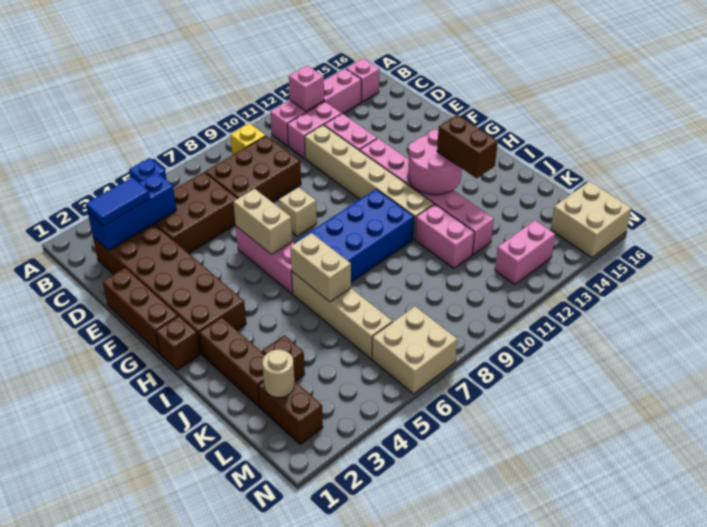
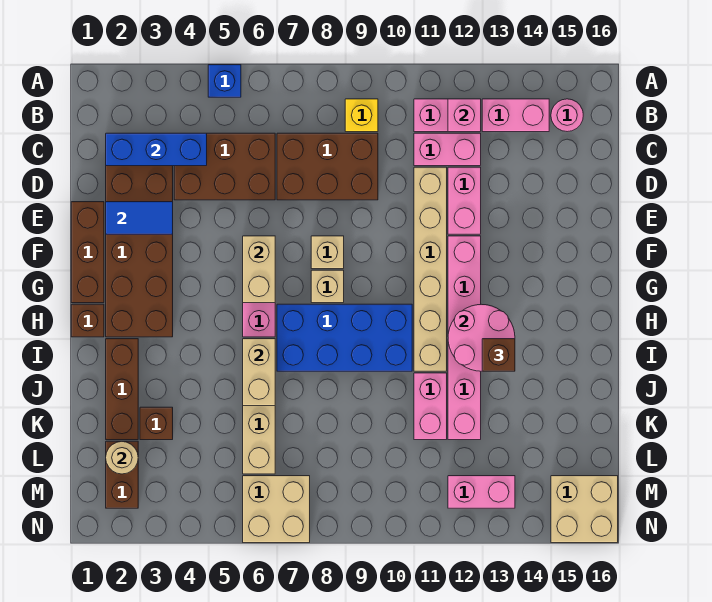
pink 1x1 brick [346,58,380,102] -> pink 1x1 round brick [551,99,583,132]
blue 1x2 tile [86,177,150,226] -> blue 1x2 tile moved to [106,202,173,234]
none -> tan 1x1 brick [311,270,344,303]
brown 1x2 brick [437,115,498,178] -> brown 1x1 brick [482,339,515,371]

